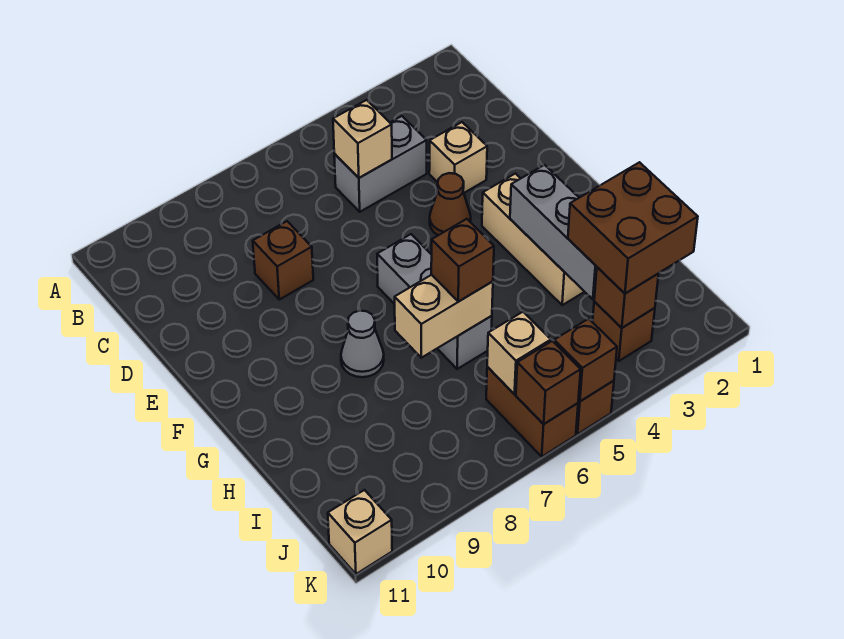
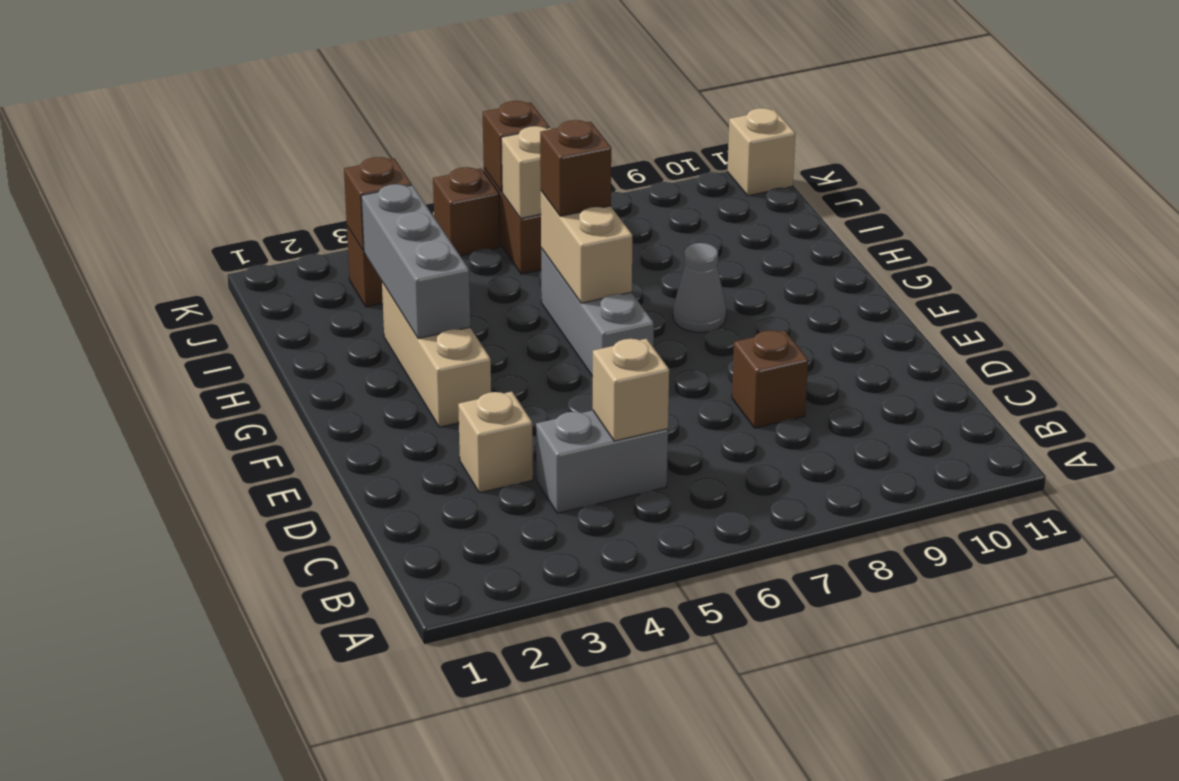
brown 1x1 cone [430,173,471,235] -> none
tan 1x2 brick [395,275,493,358] -> tan 1x2 brick turned to [541,191,633,303]
brown 2x2 brick [568,162,698,294] -> none
brown 1x1 brick [554,319,617,401] -> none

